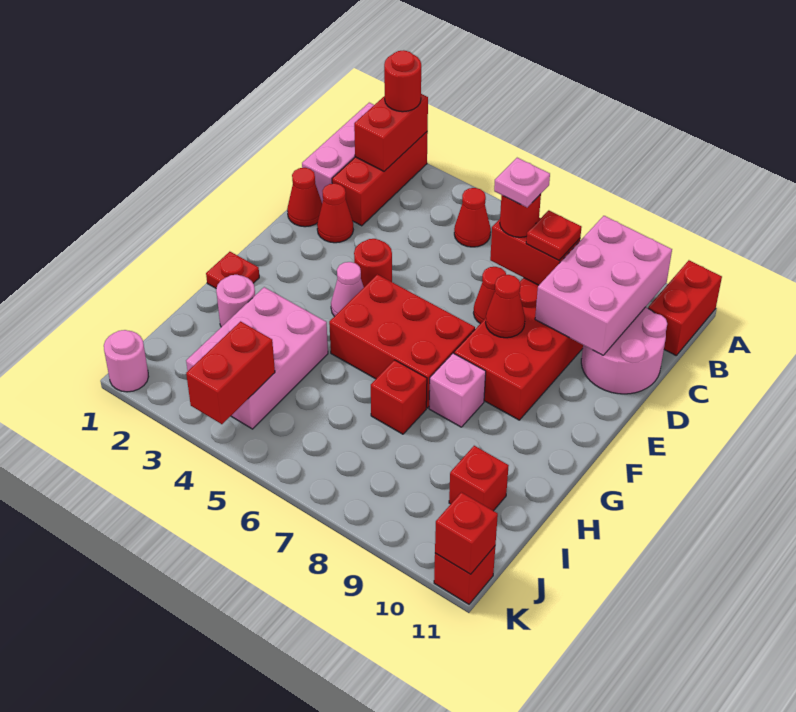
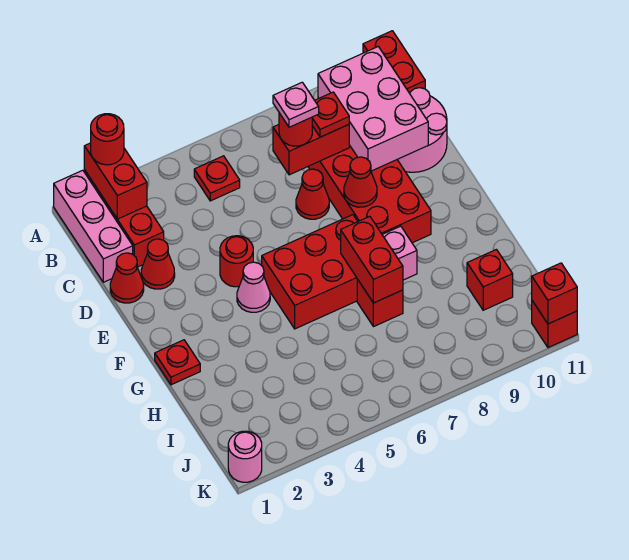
red 1x1 cone [454,188,491,247] -> red 1x1 plate [194,156,240,201]
pink 1x1 round brick [216,275,255,327] -> none
pink 2x3 brick [186,287,328,429] -> none
red 1x2 brick [186,321,275,424] -> red 1x2 brick moved to [341,216,403,303]

